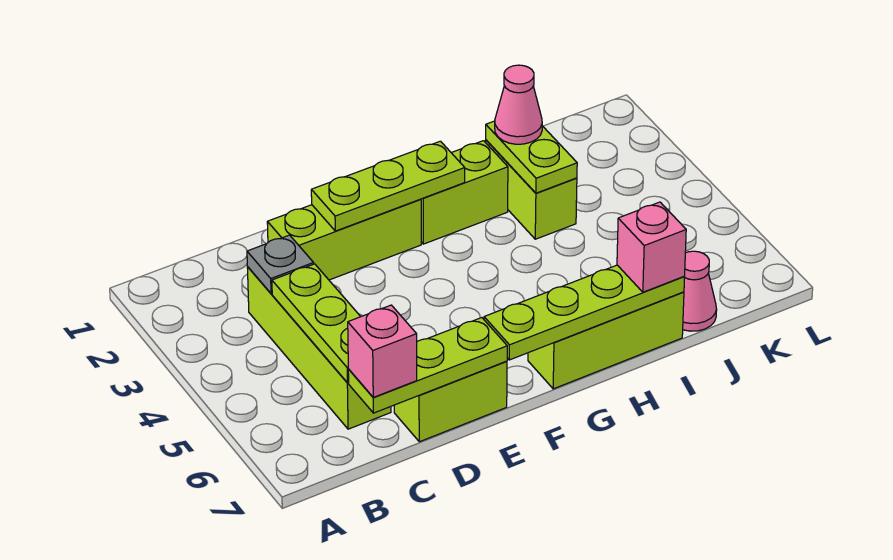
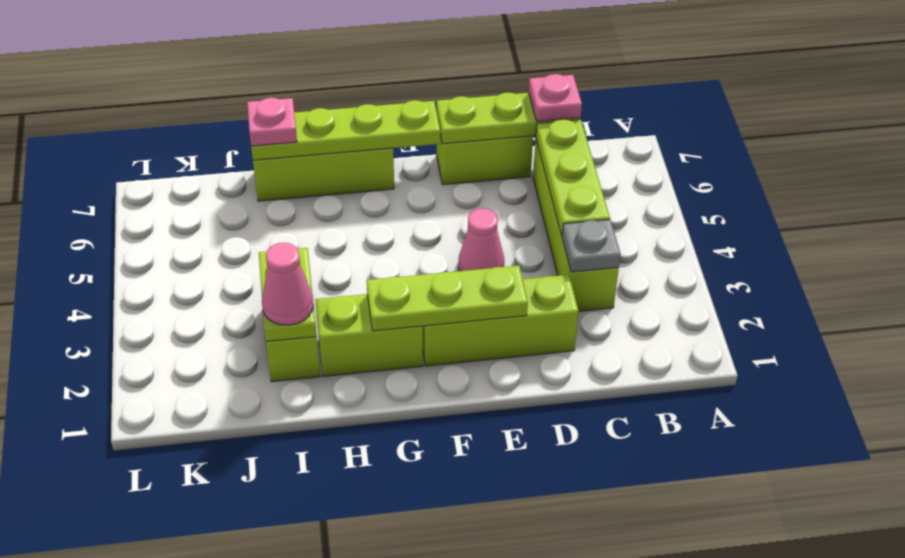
pink 1x1 brick [348,305,417,397] -> pink 1x1 plate [529,74,582,121]
pink 1x1 brick [617,202,686,292] -> pink 1x1 plate [247,98,297,146]
pink 1x1 cone [683,251,717,331] -> pink 1x1 cone moved to [458,208,504,271]

